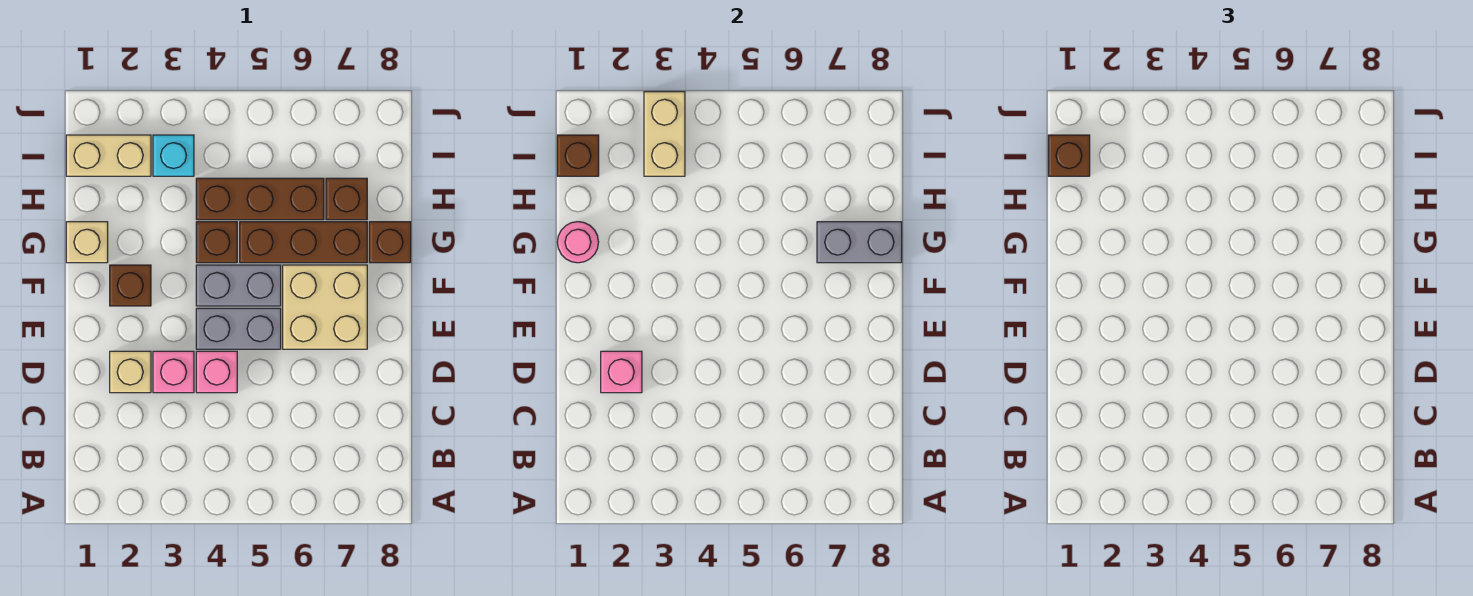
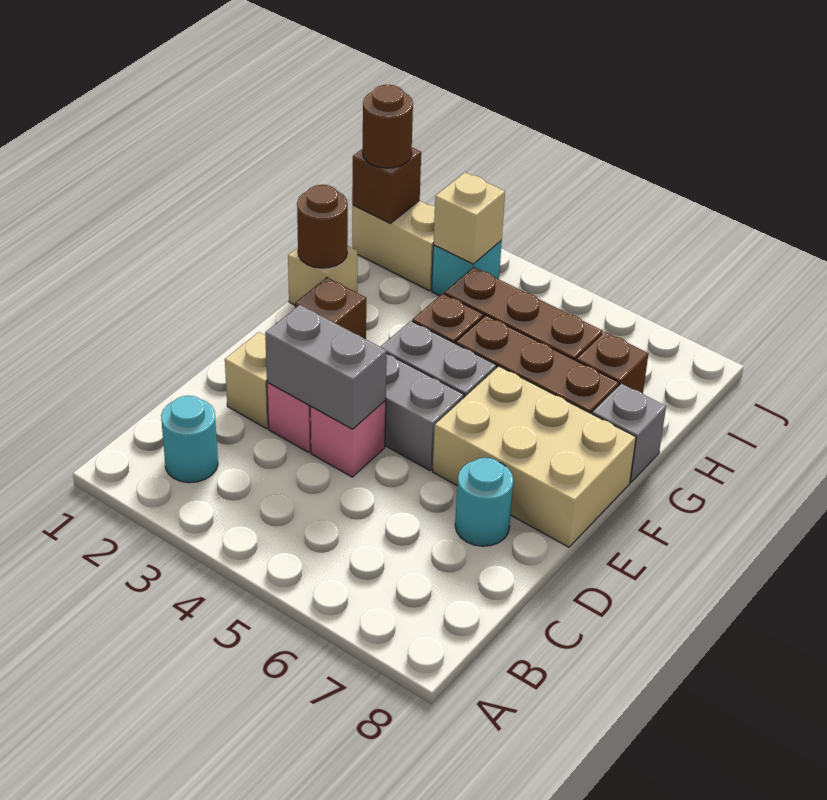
none -> cyan 1x1 round brick [161,396,218,483]
pink 1x1 brick [601,351,642,393] -> none
none -> cyan 1x1 round brick [455,458,513,546]
tan 2x2 brick [283,265,367,349] -> tan 2x3 brick [433,366,636,547]
pink 1x1 round brick [557,222,599,263] -> brown 1x1 round brick [297,185,348,268]
grey 1x2 brick [817,222,902,263] -> grey 1x2 brick moved to [265,305,387,429]
brown 1x1 brick [369,222,411,263] -> grey 1x1 brick [592,384,666,482]
brown 1x1 brick [1048,135,1090,176] -> brown 1x1 round brick [363,85,413,168]
tan 1x2 brick [644,92,685,176] -> tan 1x1 brick [433,173,505,264]

